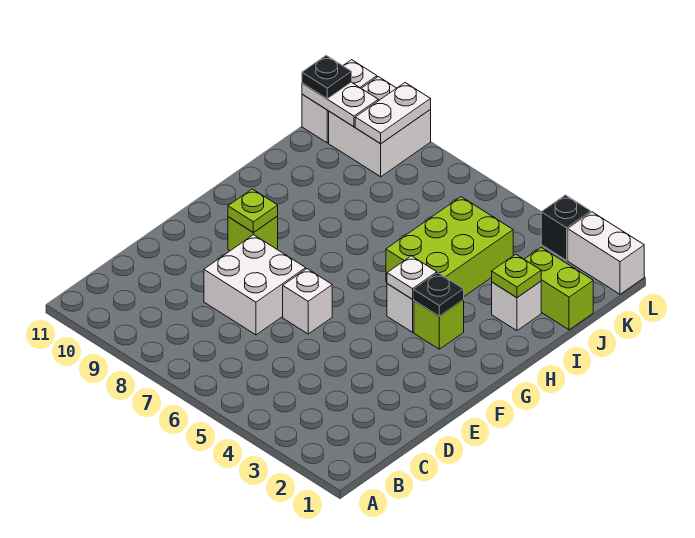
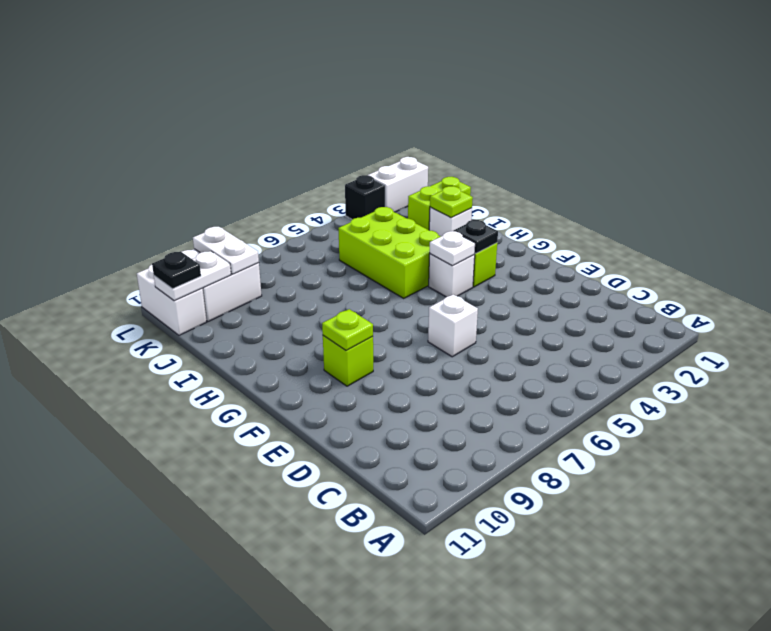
white 2x2 brick [204,235,306,335] -> none

